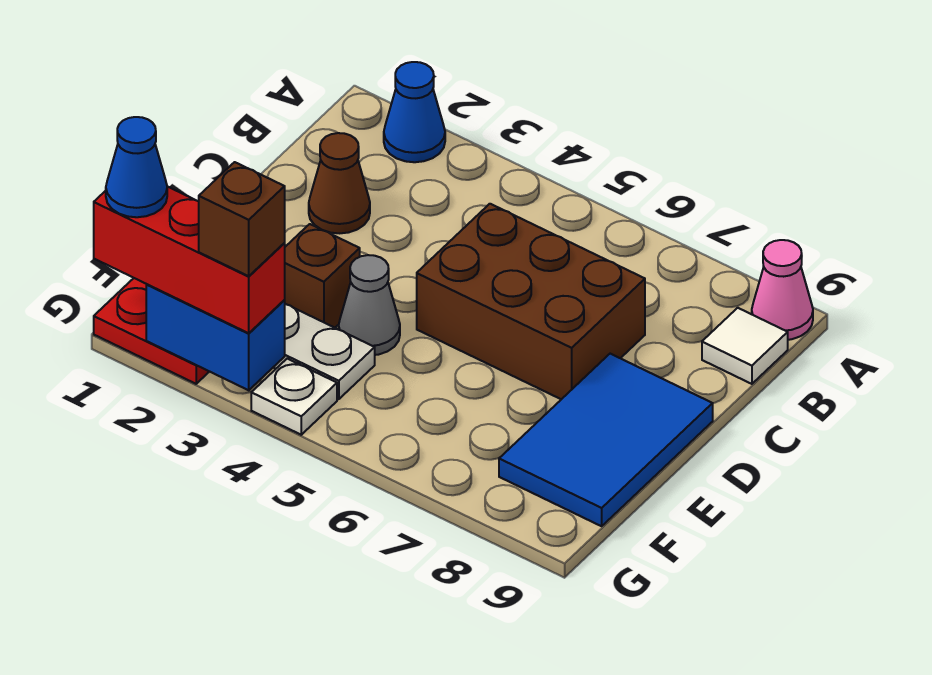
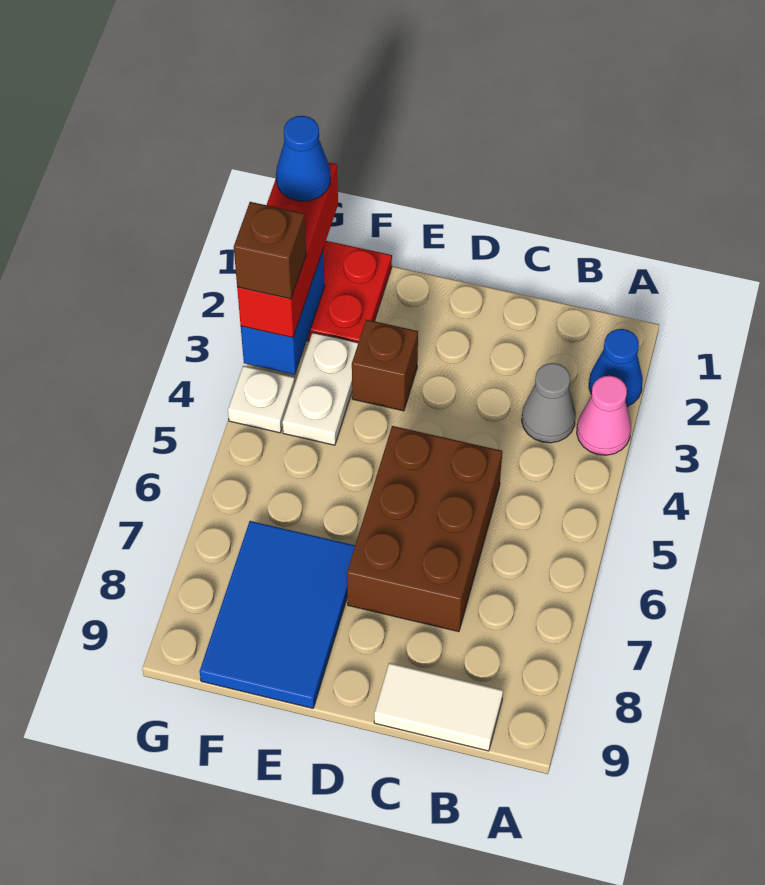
pink 1x1 cone [752,240,813,340] -> pink 1x1 cone moved to [577,376,631,455]
white 1x1 tile [702,308,788,384] -> white 1x2 tile [374,663,503,751]
brown 1x1 cone [309,133,370,233] -> none
blue 2x3 tile [499,354,713,526] -> blue 2x3 tile turned to [200,521,355,708]
grey 1x1 cone [339,255,400,355] -> grey 1x1 cone moved to [522,363,576,443]

